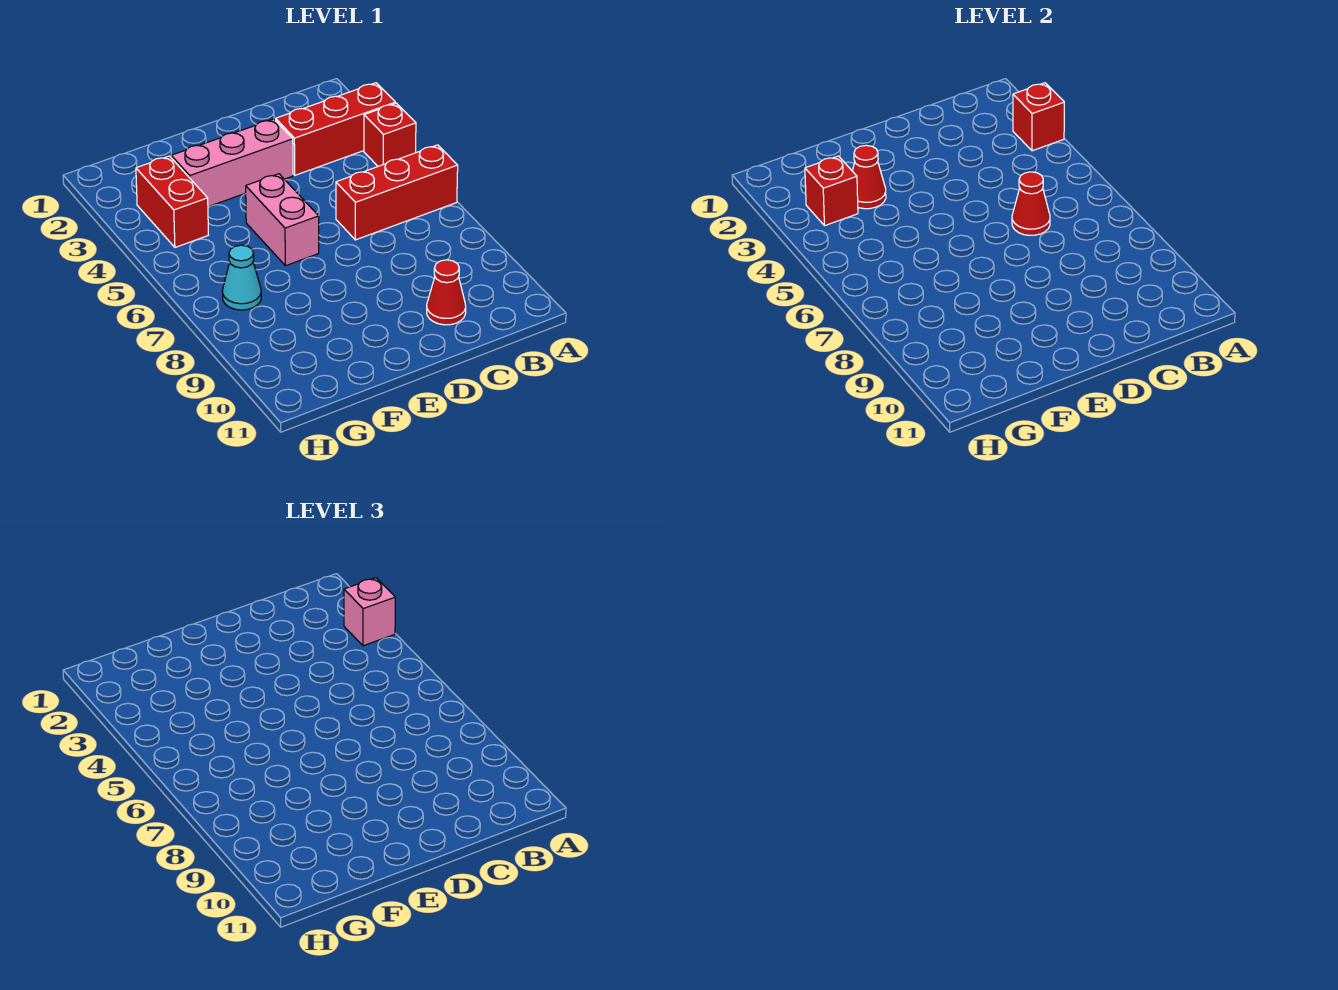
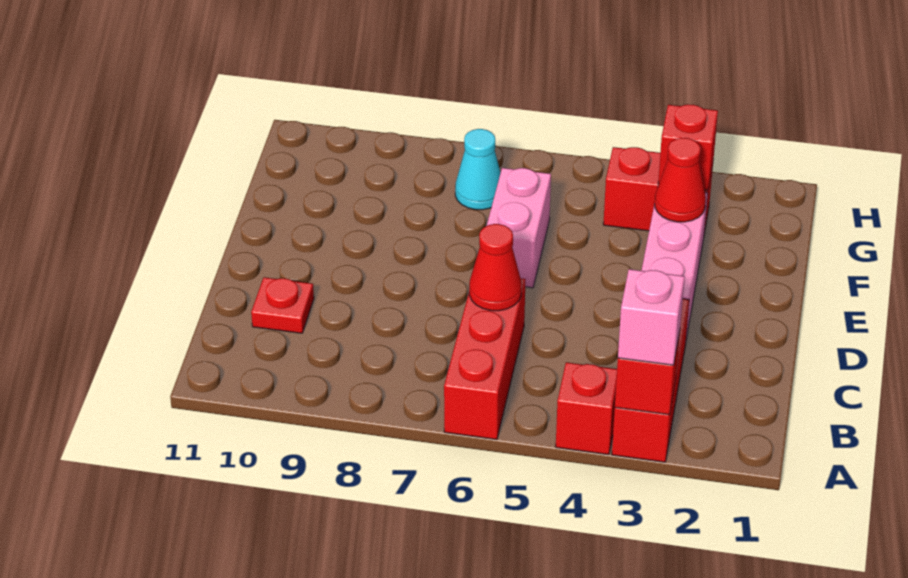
red 1x1 cone [427,260,466,325] -> red 1x1 plate [251,277,314,333]
pink 1x2 brick [246,174,319,266] -> pink 1x2 brick turned to [487,168,551,288]

